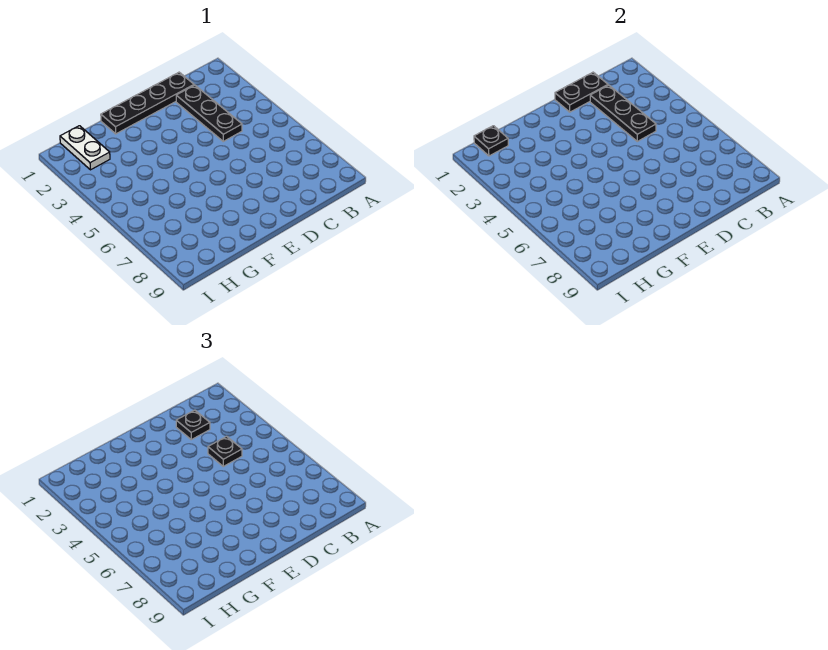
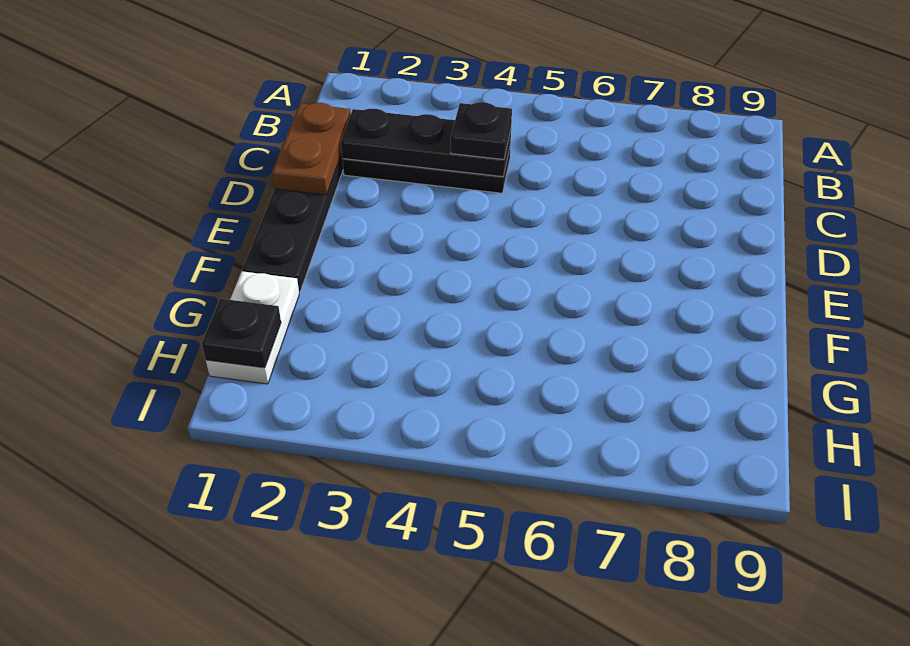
black 1x2 plate [555,72,608,112] -> brown 1x2 plate [272,103,351,195]
black 1x1 plate [176,410,210,440] -> none
white 1x2 plate [60,126,110,170] -> white 1x2 plate turned to [206,271,299,384]

